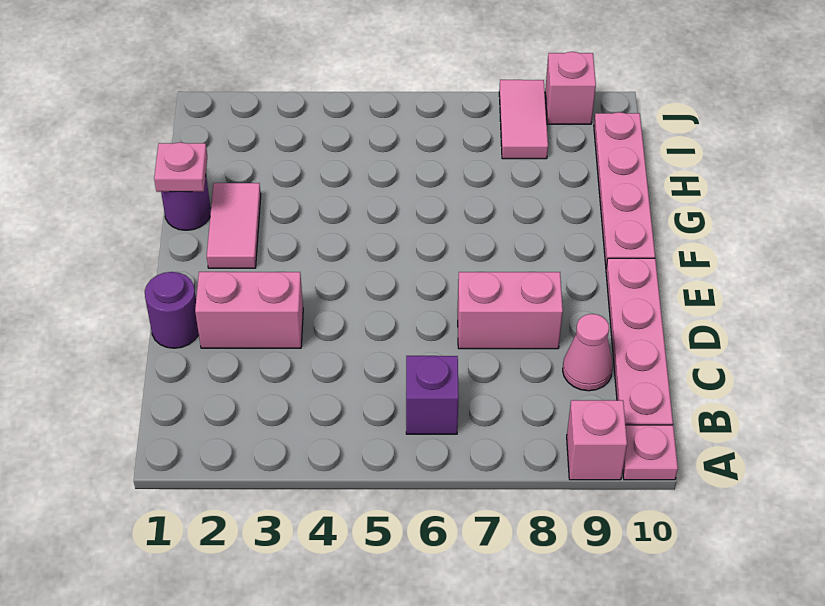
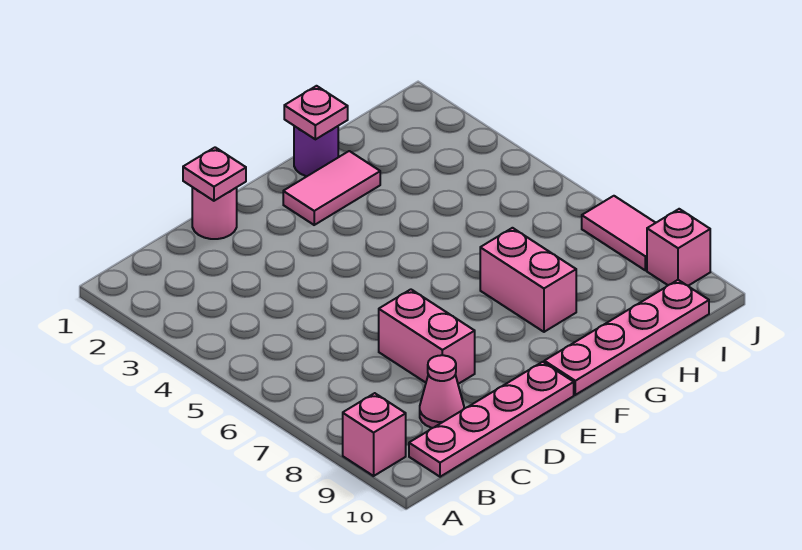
pink 1x1 plate [623,425,678,480] -> pink 1x1 plate moved to [183,147,246,201]
purple 1x1 brick [406,356,459,434] -> none
purple 1x1 round brick [145,272,199,348] -> pink 1x1 round brick [192,187,237,239]
pink 1x2 brick [195,272,303,348] -> pink 1x2 brick moved to [480,228,576,332]
pink 1x2 tile [499,80,548,159] -> pink 1x2 tile turned to [582,196,655,271]

